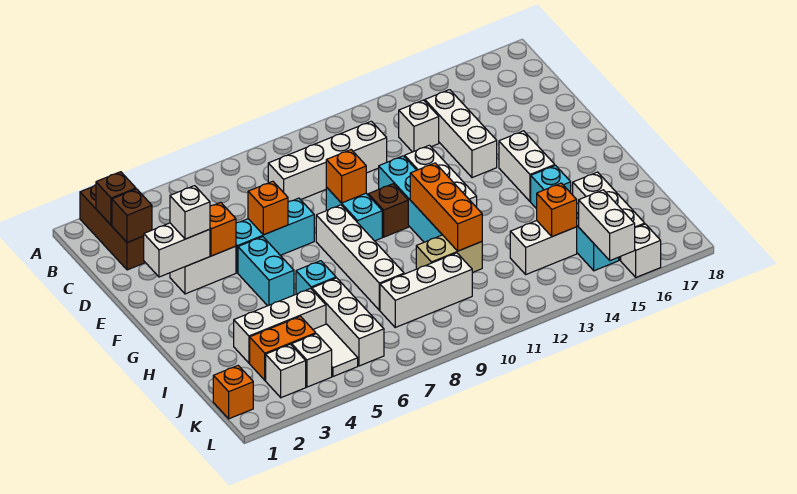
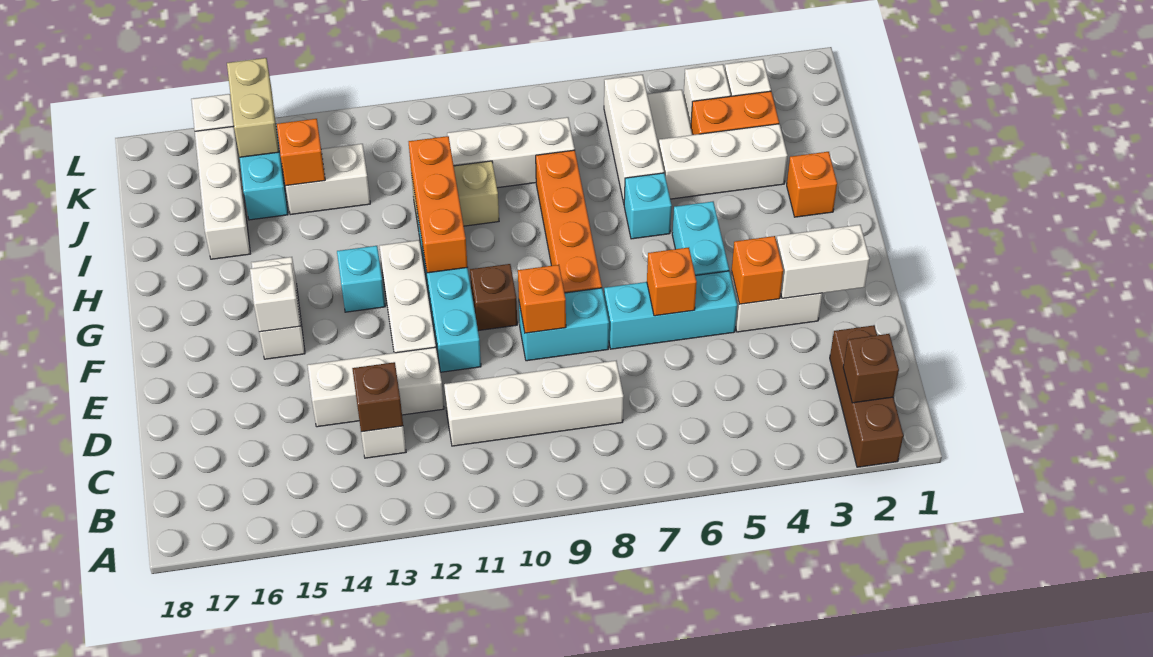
brown 1x1 brick [112,189,152,243] -> brown 1x1 brick moved to [352,362,403,432]
white 1x3 brick [425,90,497,178] -> white 1x3 brick turned to [308,347,444,427]
white 1x1 brick [170,186,210,239] -> white 1x1 brick moved to [250,263,300,332]
cyan 1x2 brick [326,187,382,241] -> cyan 1x2 brick turned to [519,288,609,361]
white 1x4 brick [316,205,404,310] -> orange 1x4 brick [536,150,602,293]
cyan 1x1 brick [531,165,571,209] -> cyan 1x1 brick moved to [337,246,385,312]
orange 1x1 brick [213,366,253,419] -> orange 1x1 brick moved to [787,152,837,217]
white 1x2 brick [579,190,635,260] -> tan 1x2 brick [227,58,279,157]

